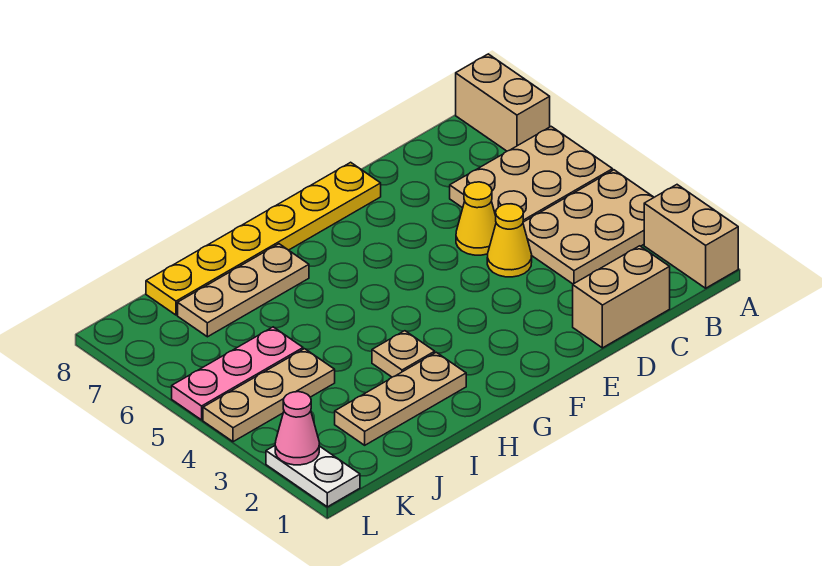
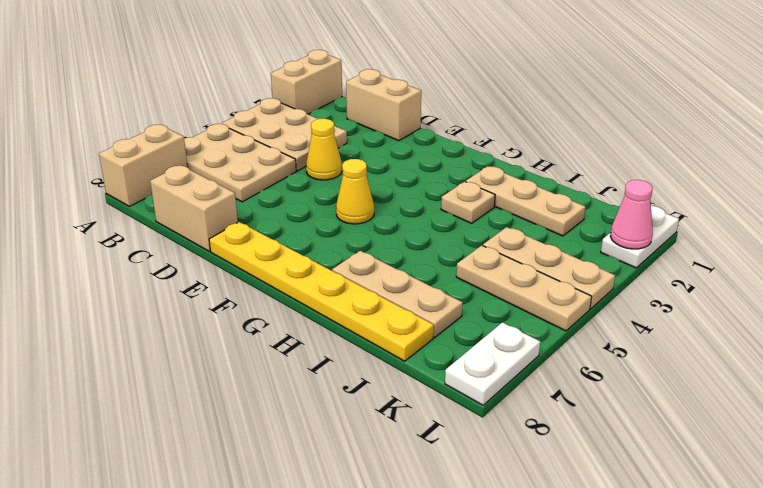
none -> tan 1x2 brick [150,165,238,251]
yellow 1x1 cone [456,182,496,255] -> yellow 1x1 cone moved to [336,159,374,224]
pink 1x3 plate [172,327,303,420] -> tan 1x3 plate [456,245,592,331]
none -> white 1x2 plate [445,322,540,405]

